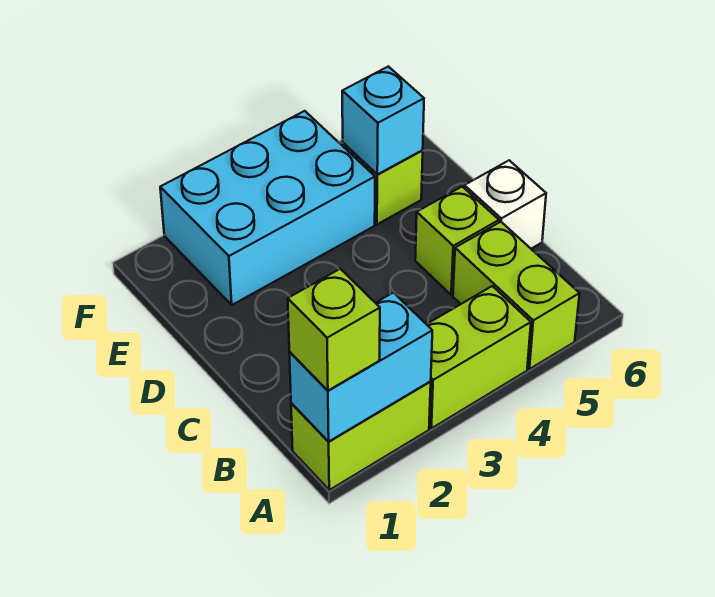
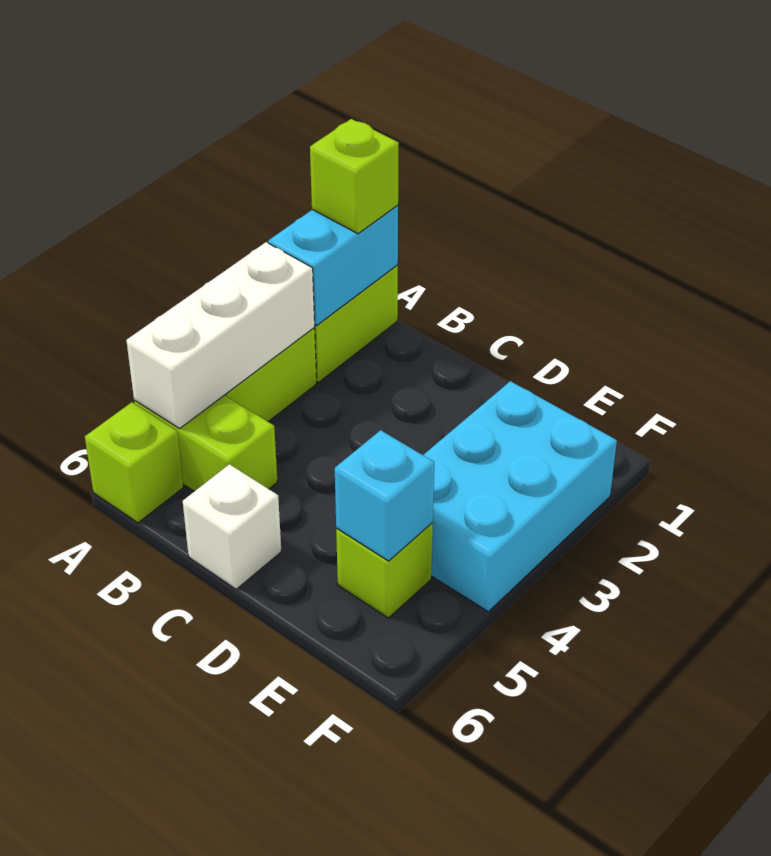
none -> white 1x3 brick [126,242,315,428]
lime 1x1 brick [415,187,499,295] -> lime 1x1 brick moved to [85,402,183,523]

